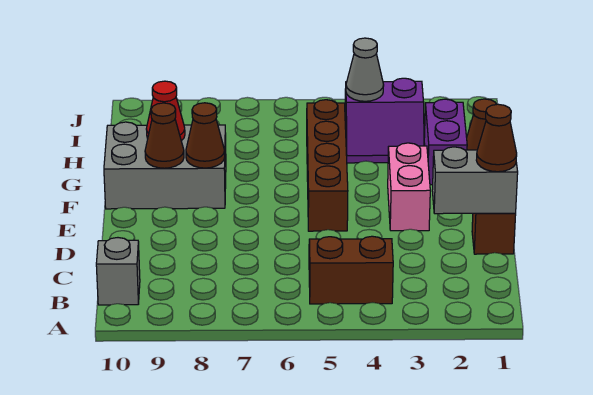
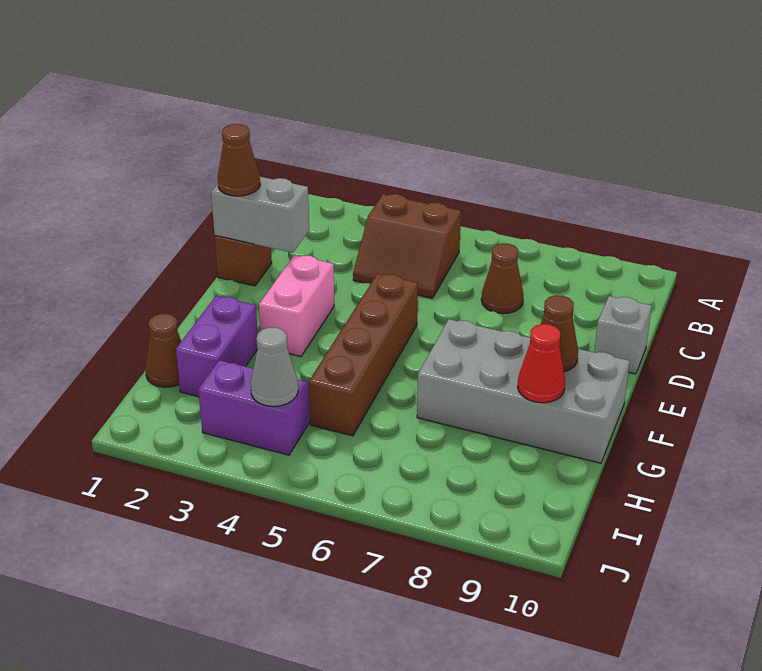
grey 1x1 brick [96,238,140,305] -> grey 1x1 brick moved to [594,296,652,374]
grey 2x3 brick [104,122,226,209] -> grey 2x4 brick [417,319,630,463]
brown 1x1 cone [186,103,225,168] -> brown 1x1 cone moved to [481,243,524,314]

